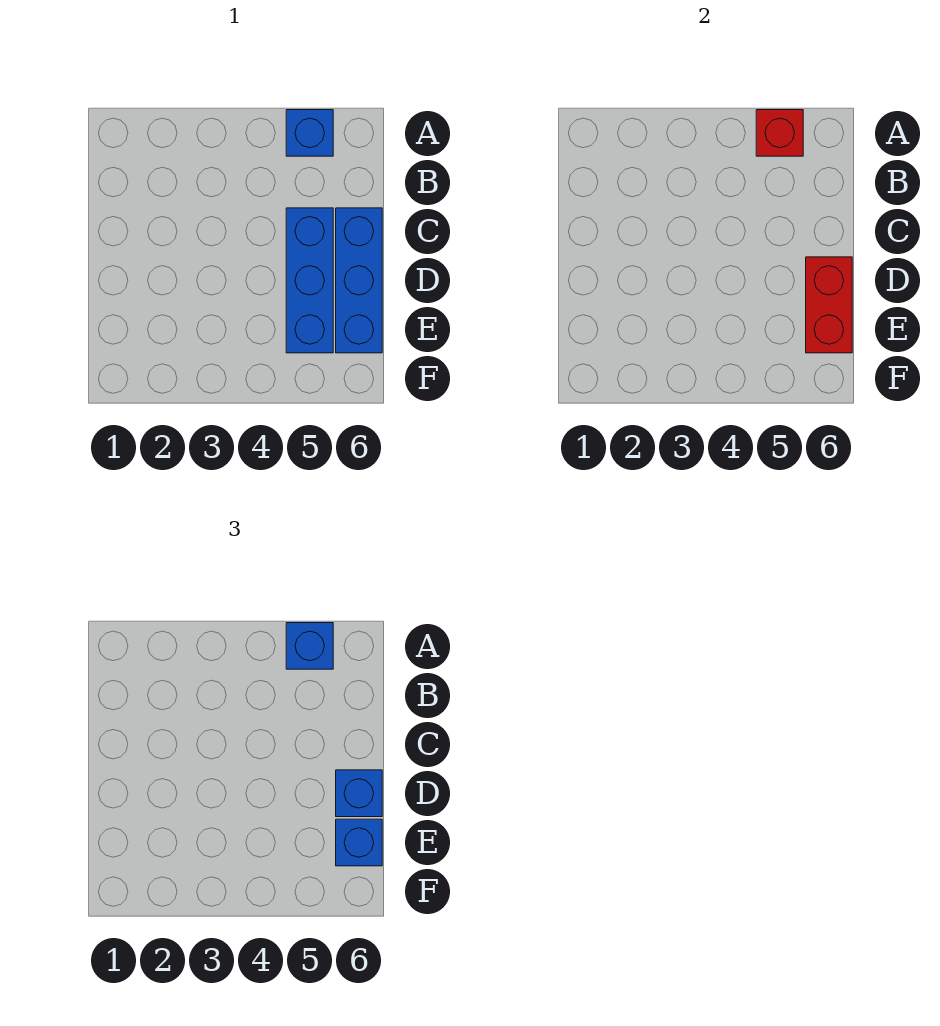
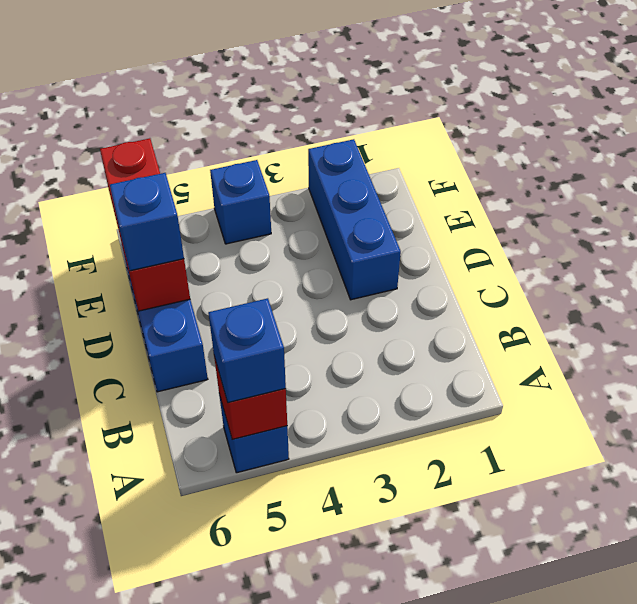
blue 1x3 brick [286,208,333,353] -> blue 1x3 brick moved to [308,139,401,300]
red 1x2 brick [806,257,852,353] -> red 1x3 brick [100,138,190,311]
blue 1x1 brick [336,819,382,866] -> blue 1x1 brick moved to [210,160,271,244]

